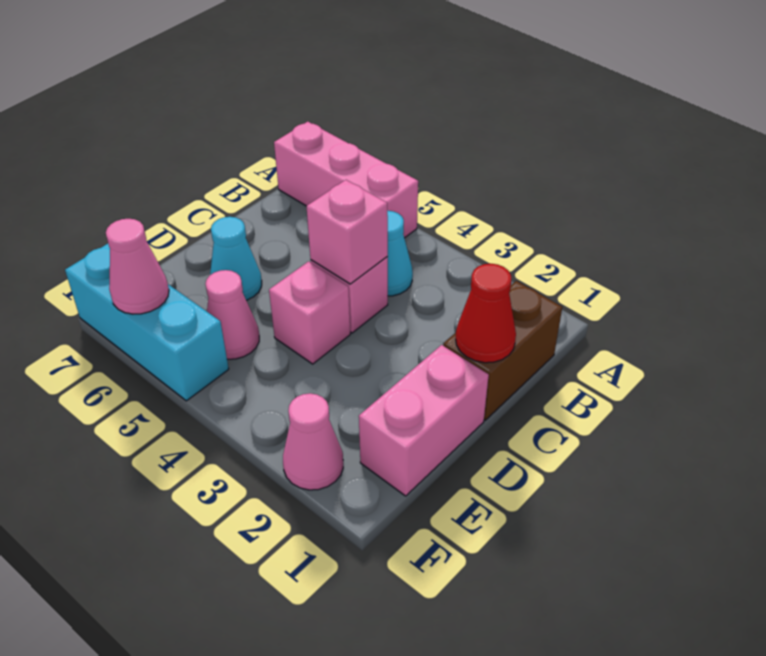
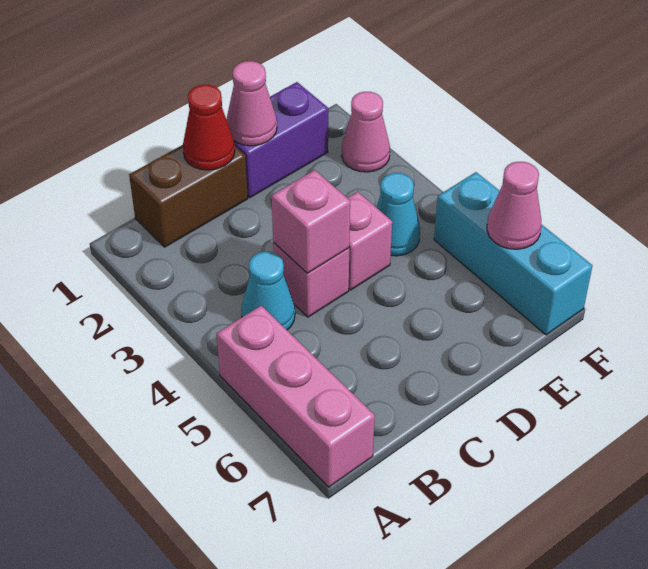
pink 1x2 brick [359,345,489,496] -> purple 1x2 brick [234,82,328,198]
cyan 1x1 cone [210,217,262,300] -> cyan 1x1 cone moved to [376,173,420,256]
pink 1x1 cone [205,270,259,359] -> pink 1x1 cone moved to [226,61,277,146]

